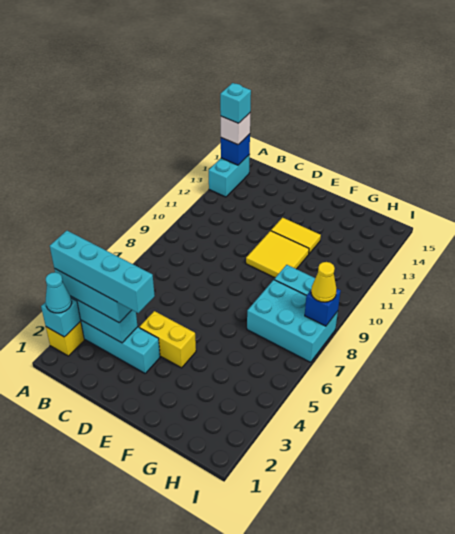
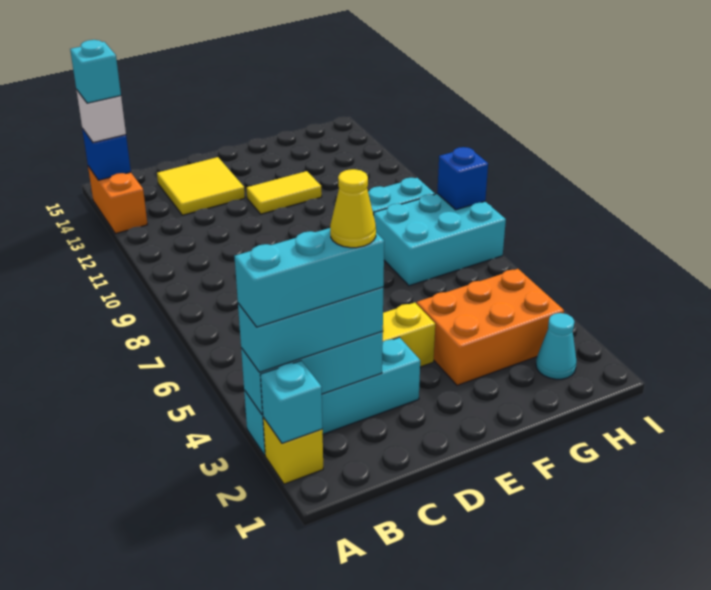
cyan 1x1 cone [46,272,72,313] -> cyan 1x1 cone moved to [536,313,577,379]
cyan 1x4 brick [50,231,155,313] -> cyan 1x3 brick [234,228,384,327]
cyan 1x2 brick [209,154,250,197] -> orange 1x2 brick [88,166,148,234]
yellow 2x2 tile [246,231,309,278] -> yellow 2x2 tile moved to [157,157,245,215]
none -> orange 2x3 brick [417,269,564,385]
yellow 1x1 cone [311,262,337,302] -> yellow 1x1 cone moved to [330,169,376,248]

